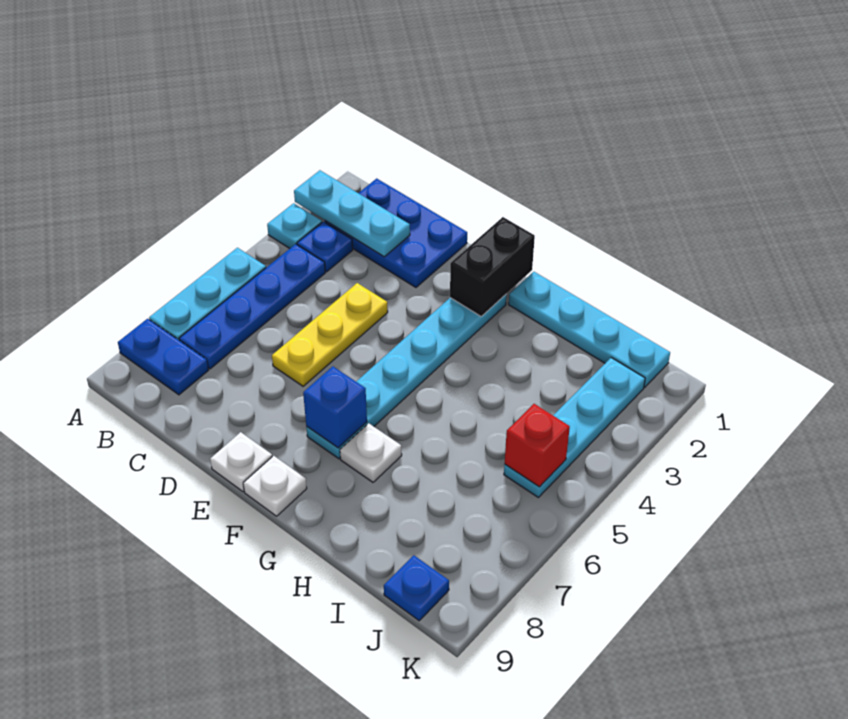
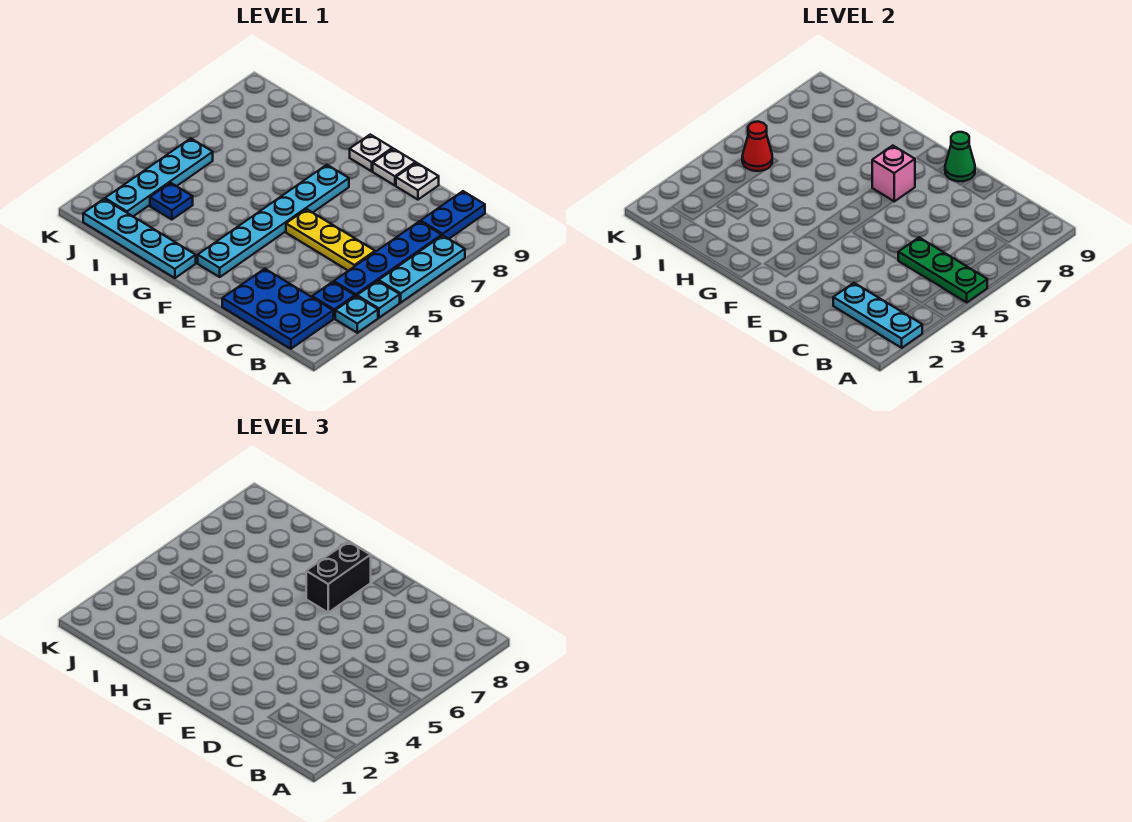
none -> cyan 1x1 plate [357,281,400,318]
none -> green 1x3 plate [898,237,987,302]
blue 1x2 plate [118,319,208,395] -> blue 1x2 plate turned to [421,191,485,239]
yellow 1x3 plate [272,283,388,386] -> yellow 1x3 plate turned to [286,209,375,271]
none -> green 1x1 cone [945,132,975,181]
black 1x2 brick [450,217,535,317] -> black 1x2 brick moved to [306,541,371,612]
blue 1x1 brick [303,366,367,448] -> pink 1x1 brick [872,146,915,201]
white 1x1 plate [340,423,402,482] -> white 1x1 plate moved to [396,163,439,200]
red 1x1 brick [505,404,570,487] -> red 1x1 cone [742,122,772,171]
blue 1x1 plate [384,555,449,621] -> blue 1x1 plate moved to [150,183,193,220]

